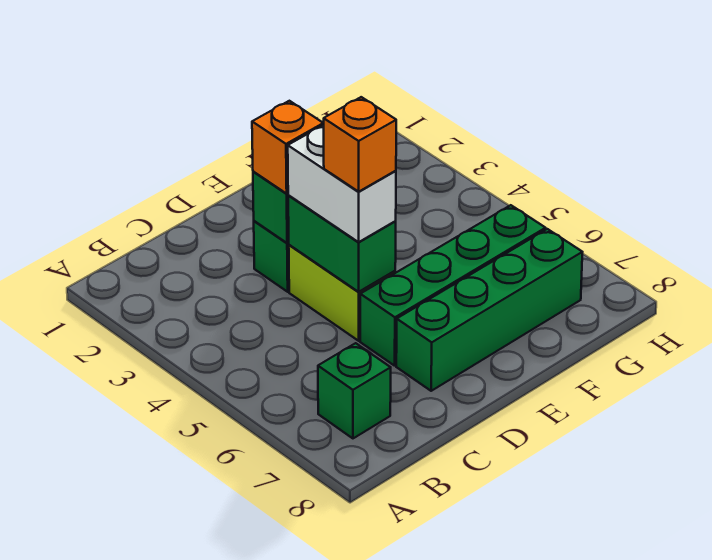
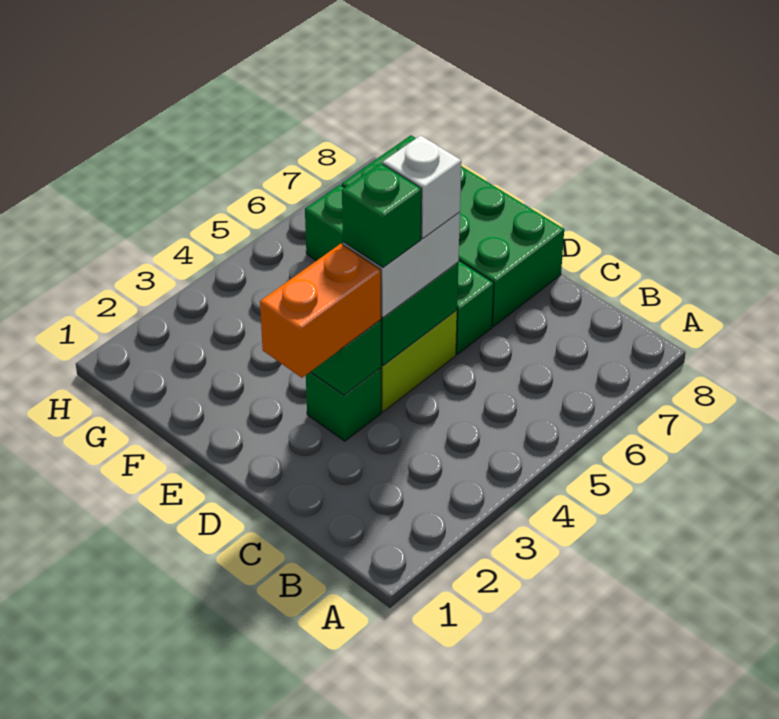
green 1x1 brick [318,343,391,438] -> green 1x1 brick moved to [342,163,422,267]
orange 1x1 brick [252,101,323,194] -> orange 1x2 brick [260,244,381,378]
orange 1x1 brick [324,97,396,192] -> white 1x1 brick [383,135,461,238]
green 1x4 brick [396,229,582,391] -> green 2x4 brick [342,135,564,327]

